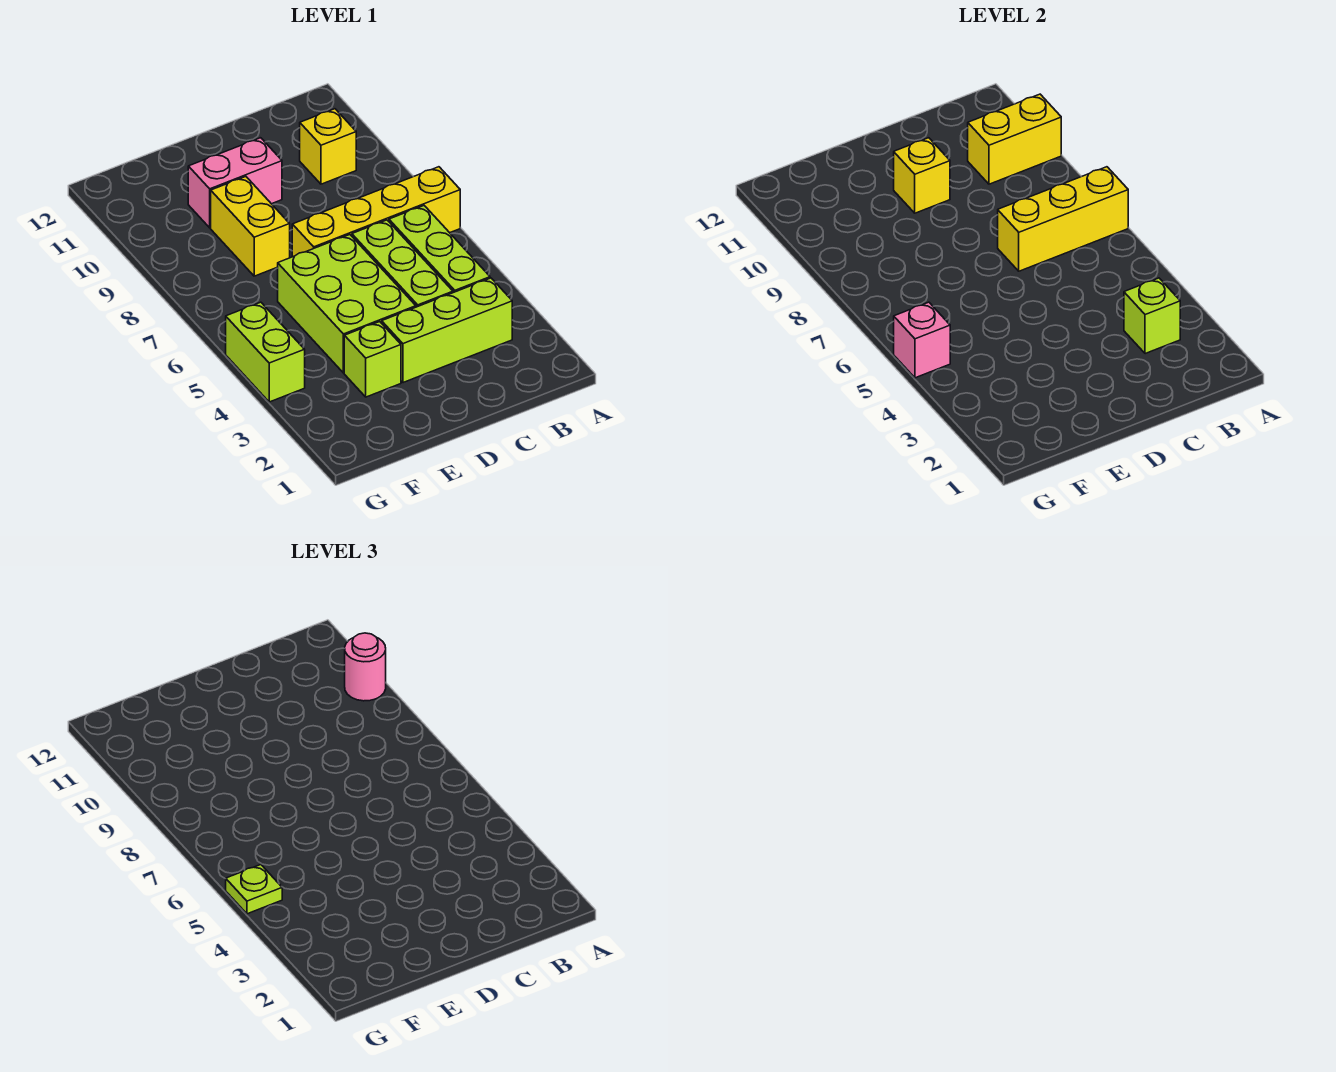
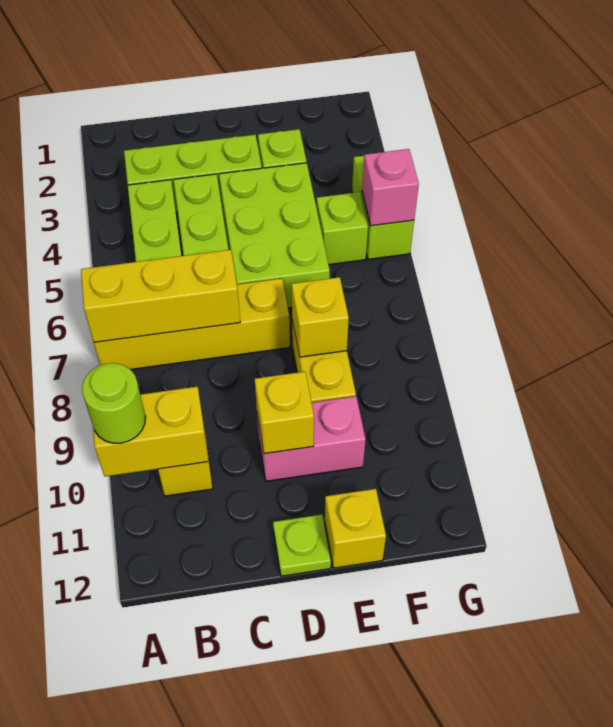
pink 1x1 round brick [345,633,386,701] -> lime 1x1 round brick [82,363,146,443]
lime 1x1 brick [1124,278,1180,354] -> lime 1x1 brick moved to [316,192,368,265]
none -> yellow 1x1 brick [292,277,349,357]
none -> yellow 1x1 brick [325,489,386,568]
lime 1x1 plate [226,865,282,914] -> lime 1x1 plate moved to [273,515,331,576]

